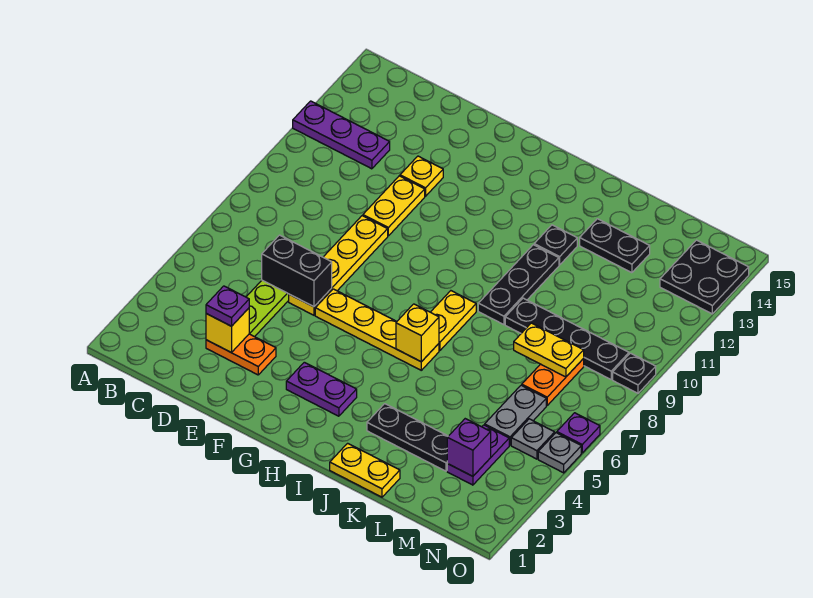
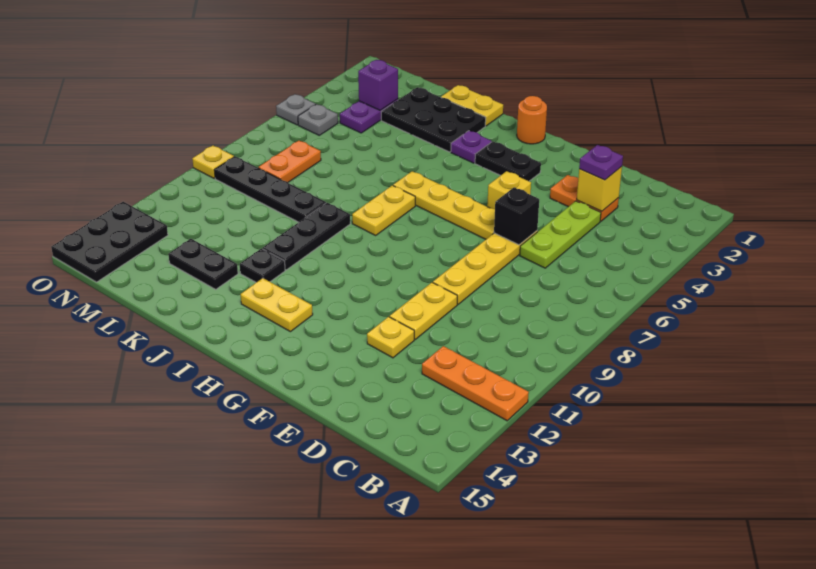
purple 1x3 plate [293,101,390,169] -> orange 1x3 plate [422,346,529,421]
black 1x2 brick [262,235,332,307] -> black 1x1 brick [494,187,539,245]
purple 1x2 plate [286,362,357,416] -> black 1x2 plate [475,141,541,181]
none -> orange 1x1 round brick [517,96,547,144]
yellow 1x1 brick [396,304,439,362] -> yellow 1x1 brick moved to [487,171,531,209]
black 1x3 plate [367,404,448,471] -> black 2x3 plate [381,87,486,152]
yellow 1x2 plate [514,323,584,377] -> yellow 1x2 plate moved to [241,278,313,332]
grey 1x2 plate [485,385,546,445] -> none
black 2x2 plate [660,240,749,314] -> black 2x3 plate [51,202,168,282]
purple 1x1 plate [557,413,600,453] -> purple 1x1 plate moved to [451,131,492,163]
black 1x1 plate [613,353,656,393] -> yellow 1x1 plate [192,146,234,178]

